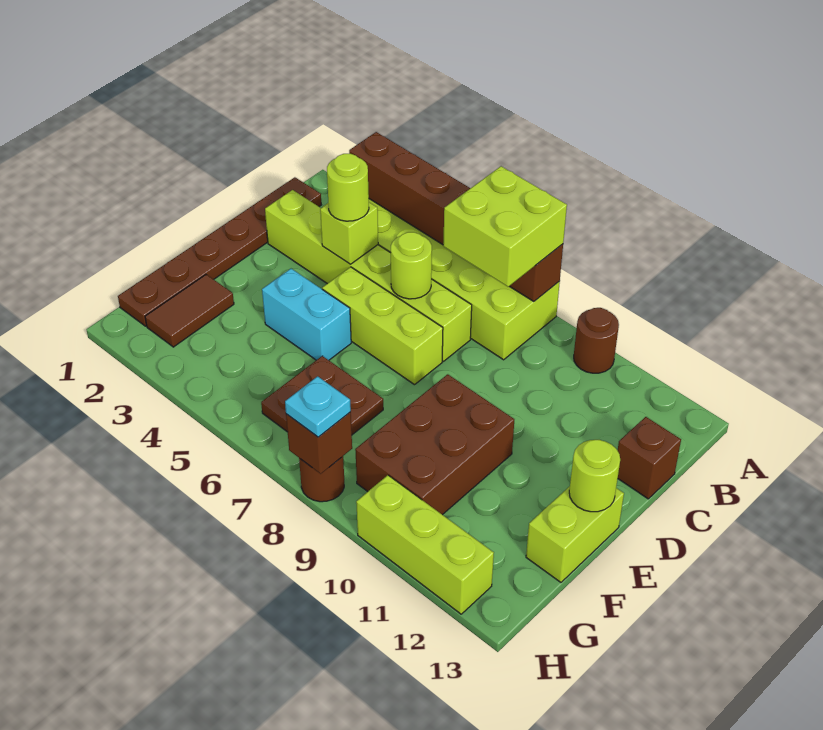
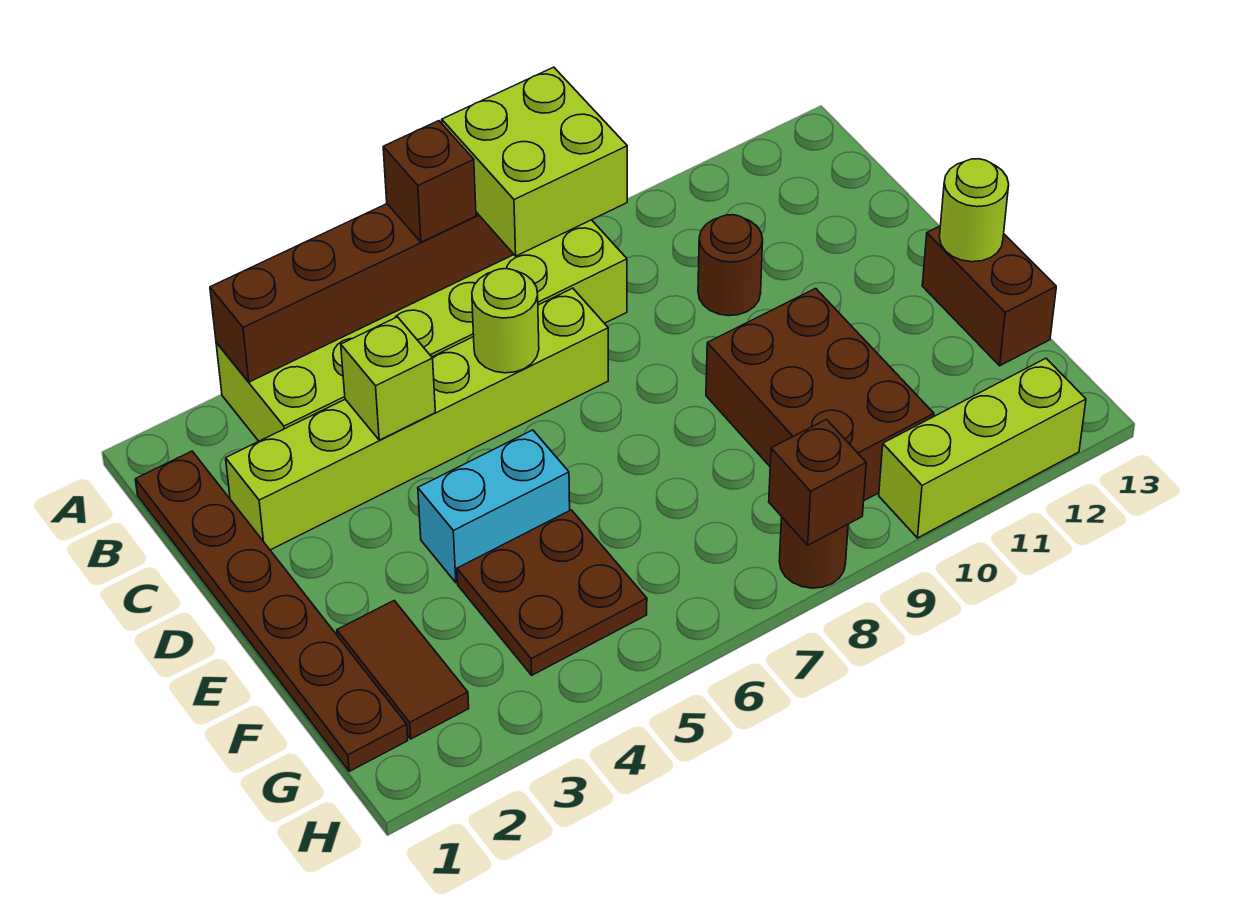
brown 1x1 round brick [574,308,619,373] -> brown 1x1 round brick moved to [698,215,763,316]
lime 1x1 round brick [327,154,369,221] -> none
brown 1x1 brick [618,417,681,499] -> brown 1x1 brick moved to [383,121,476,242]
lime 1x3 brick [322,267,443,385] -> none
lime 1x2 brick [526,486,624,582] -> brown 1x2 brick [922,226,1056,366]
brown 2x2 plate [261,356,383,435] -> brown 2x2 plate moved to [457,510,647,675]
cyan 1x1 plate [285,376,351,437] -> none

